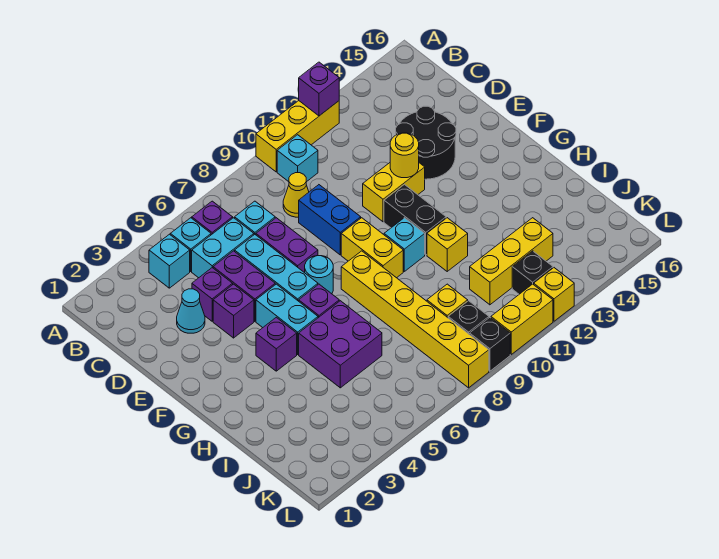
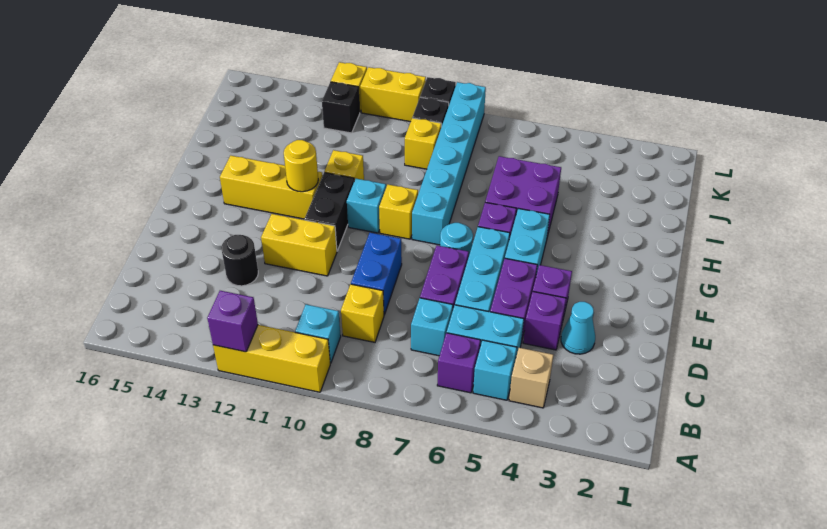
cyan 1x1 brick [149,234,190,288] -> tan 1x1 brick [509,348,553,408]
yellow 1x1 cone [283,173,309,217] -> yellow 1x1 brick [341,284,384,342]
black 2x2 round brick [396,106,456,179] -> black 1x1 round brick [221,235,258,286]
yellow 1x1 round brick [390,133,419,178] -> yellow 1x1 round brick moved to [284,140,318,192]
yellow 1x2 brick [341,218,403,278] -> yellow 1x1 brick [379,185,418,239]
purple 1x1 brick [256,317,297,371] -> none
yellow 1x6 brick [341,251,489,388] -> cyan 1x6 brick [412,82,486,245]
yellow 1x3 brick [470,218,553,305] -> yellow 1x3 brick moved to [220,155,323,219]

